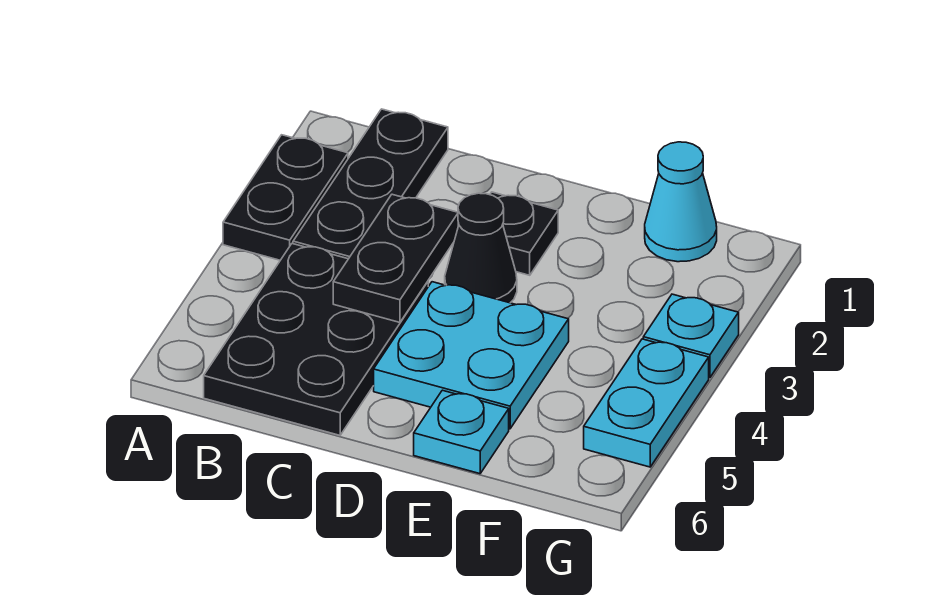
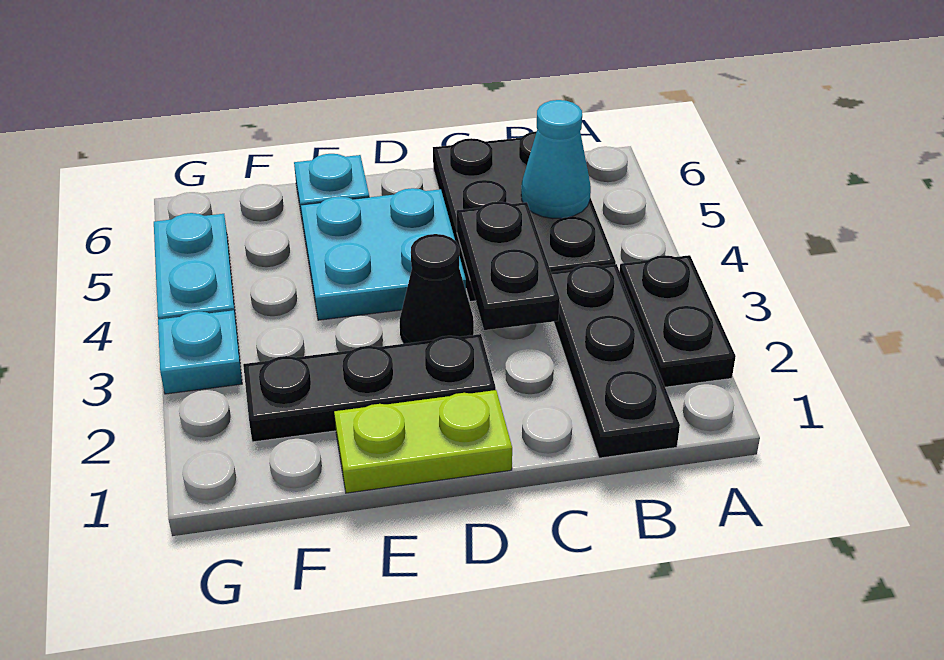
none -> lime 1x2 plate [334,390,512,493]
black 1x1 plate [490,192,558,275] -> black 1x3 plate [243,334,496,442]
cyan 1x1 cone [645,142,717,262] -> cyan 1x1 cone moved to [521,100,591,219]

